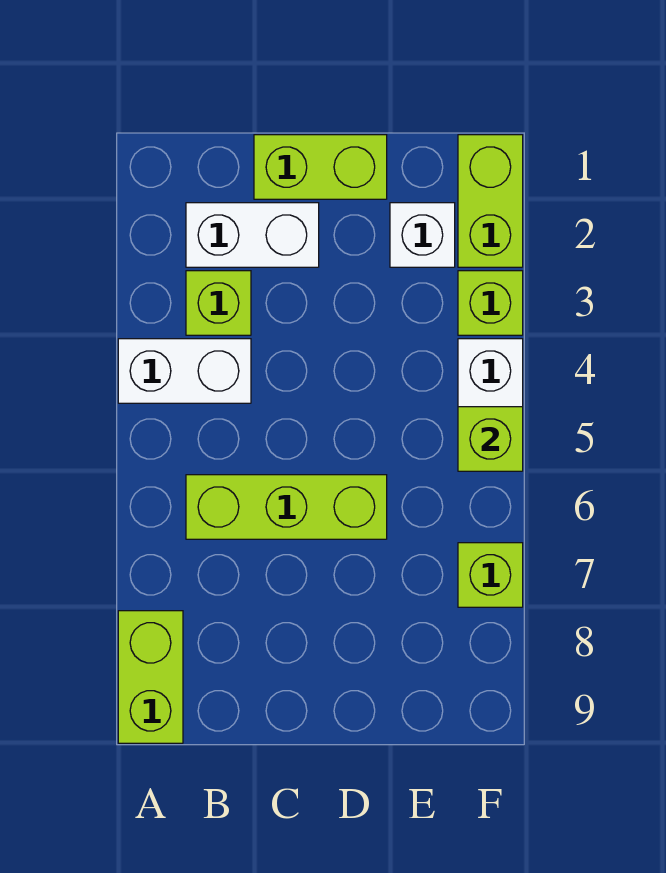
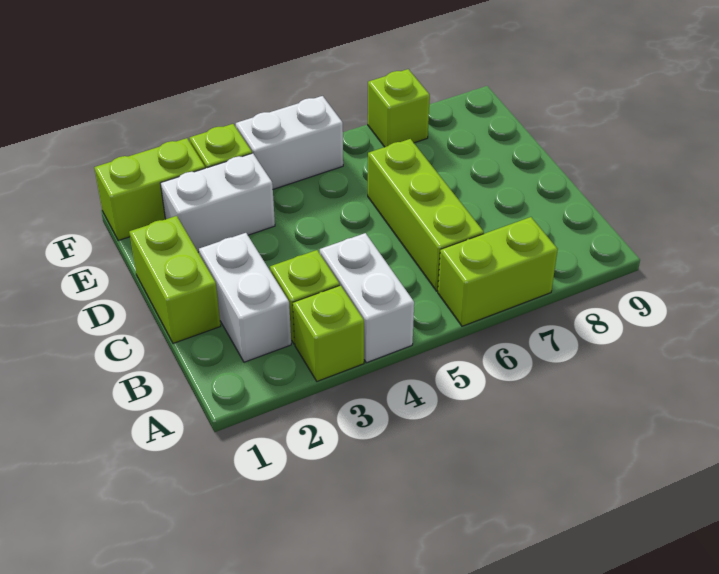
lime 1x2 brick [118,611,183,743] -> lime 1x2 brick moved to [438,217,558,326]
white 1x1 brick [390,203,455,267] -> white 1x2 brick [160,153,275,252]
lime 1x1 brick [458,407,523,471] -> lime 1x1 brick moved to [293,285,364,381]

